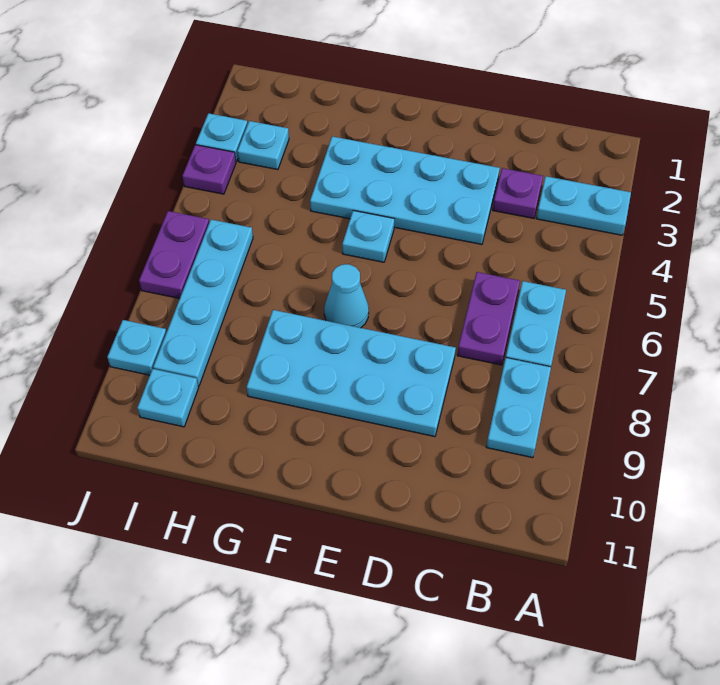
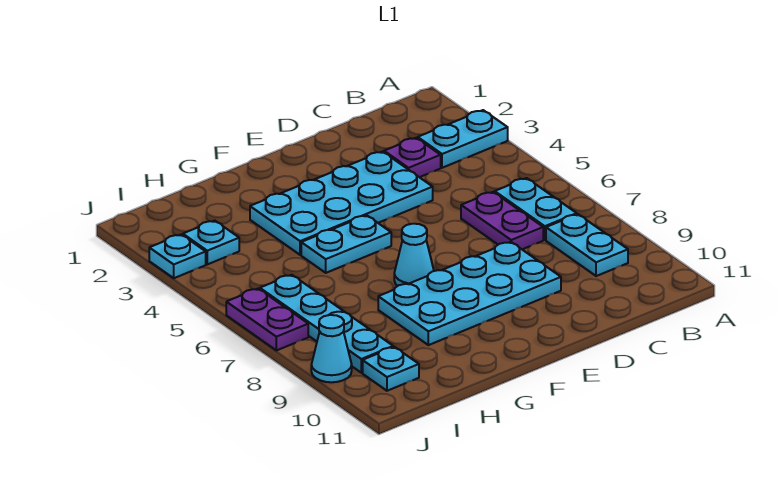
cyan 1x1 plate [342,210,394,262] -> cyan 1x2 plate [301,215,391,273]
purple 1x1 plate [182,145,236,194] -> none
cyan 1x1 plate [107,320,166,375] -> cyan 1x1 cone [311,315,352,382]

